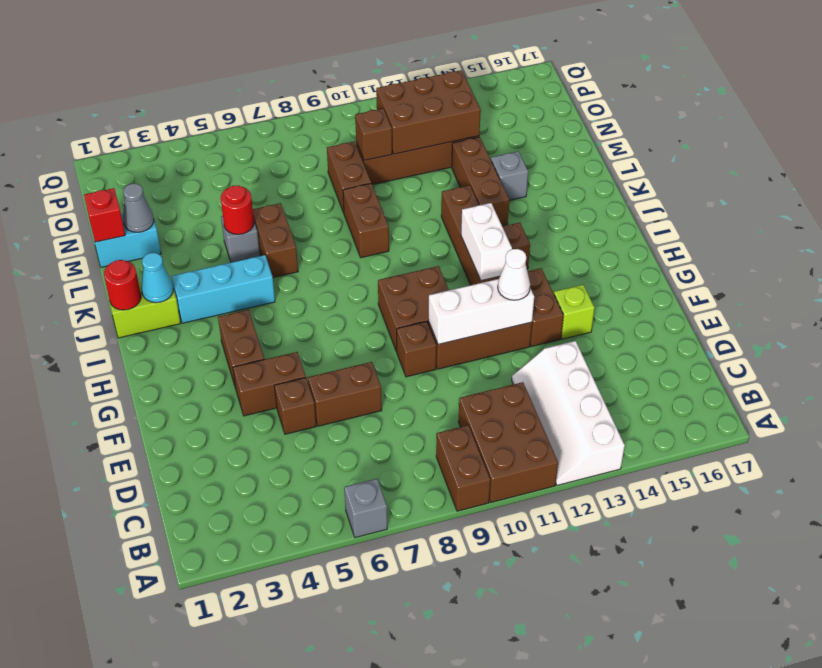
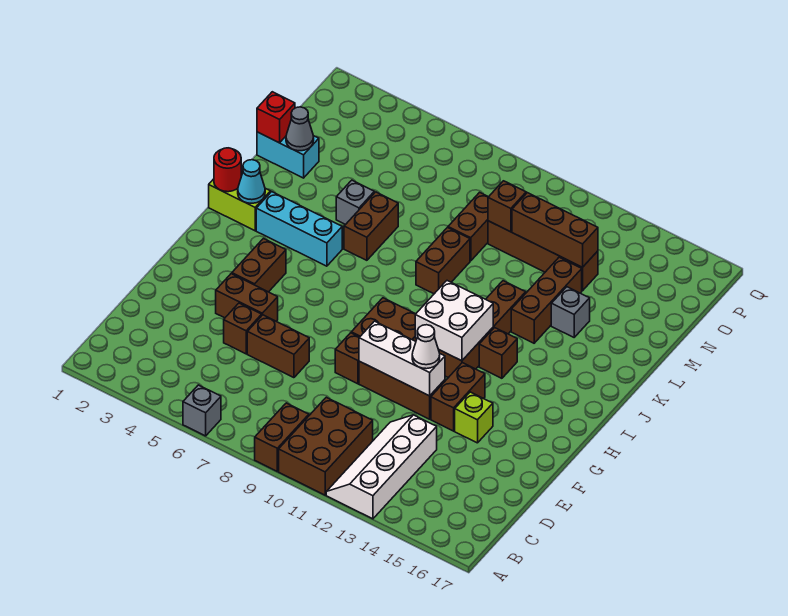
white 1x2 brick [461,203,512,281] -> white 2x2 brick [415,281,493,361]
red 1x1 round brick [221,186,254,234] -> none
brown 2x3 brick [376,70,481,154] -> brown 1x3 brick [512,193,598,267]

